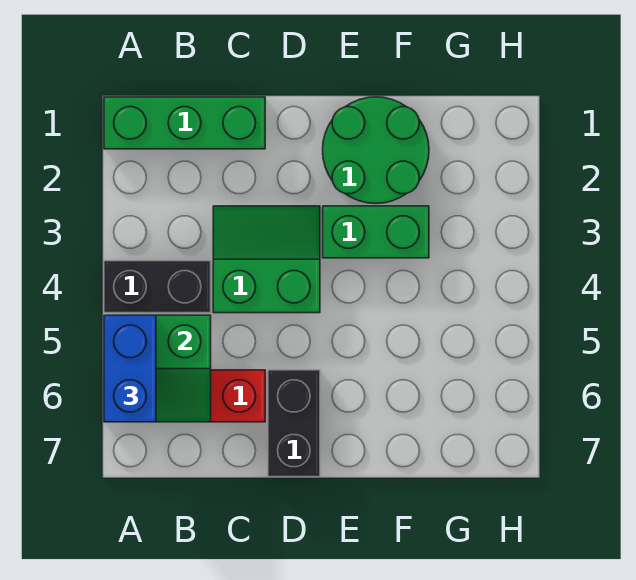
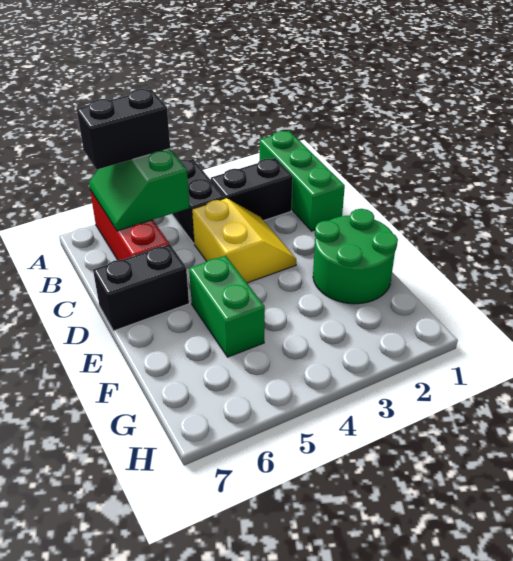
blue 1x2 brick [104,315,156,422] -> black 1x2 brick [77,89,170,169]
none -> black 1x2 brick [211,158,293,221]
green 2x2 slope [213,206,320,313] -> yellow 2x2 slope [192,198,296,283]
green 1x2 brick [323,206,429,258] -> green 1x2 brick moved to [189,256,265,357]

